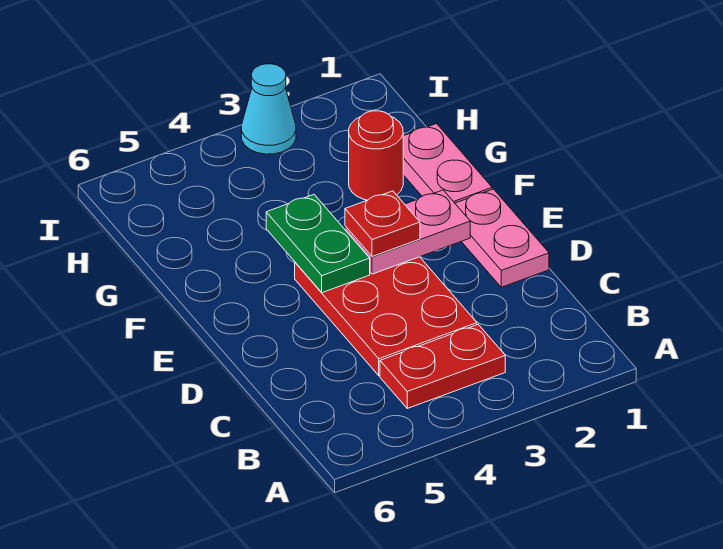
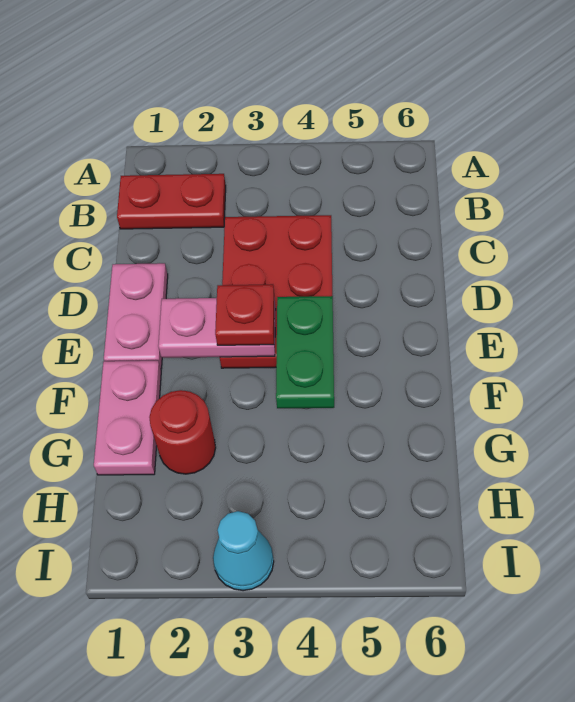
red 1x2 plate [380,325,505,408] -> red 1x2 plate moved to [117,174,226,229]

